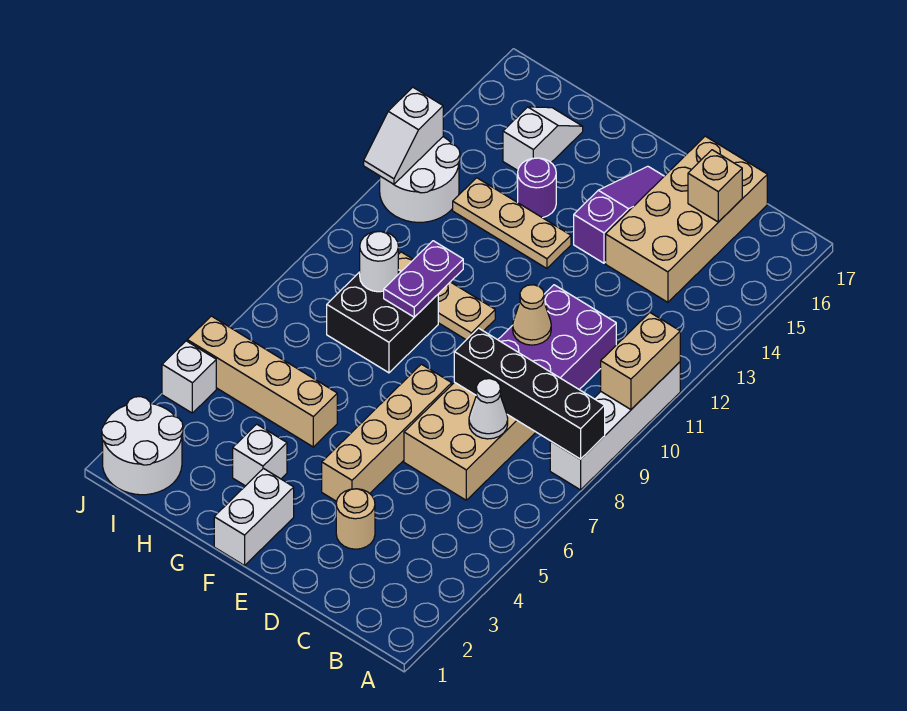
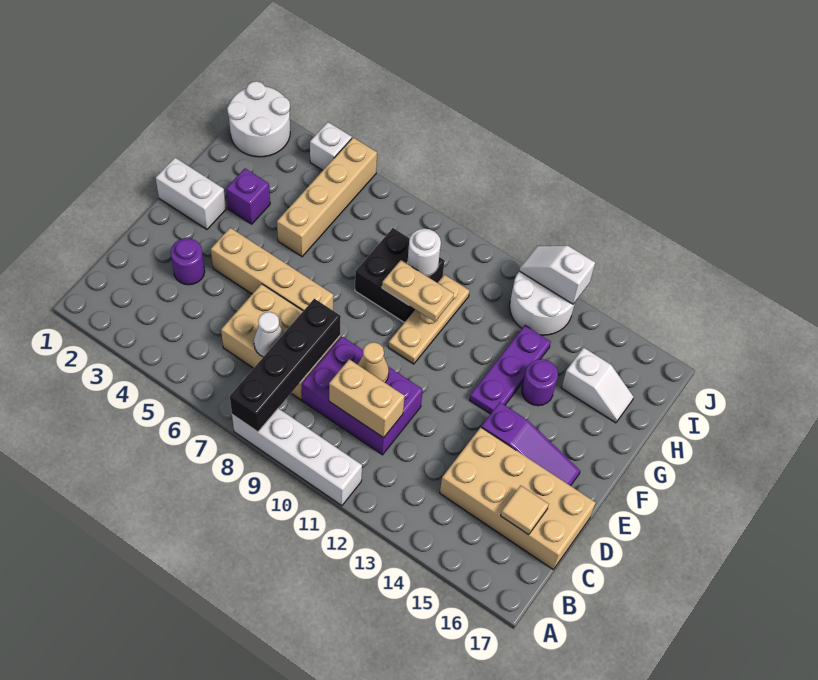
tan 1x2 brick [601,313,680,409] -> tan 1x2 brick moved to [329,359,405,438]
tan 1x1 brick [688,150,742,222] -> tan 1x1 tile [501,486,549,535]
tan 1x1 round brick [336,489,375,549] -> purple 1x1 round brick [171,238,205,285]
tan 1x3 plate [453,178,571,268] -> purple 1x3 plate [470,326,551,414]
white 1x1 brick [233,424,287,486] -> purple 1x1 brick [226,169,270,224]
purple 1x2 plate [384,241,463,317] -> tan 1x2 plate [382,260,454,322]

